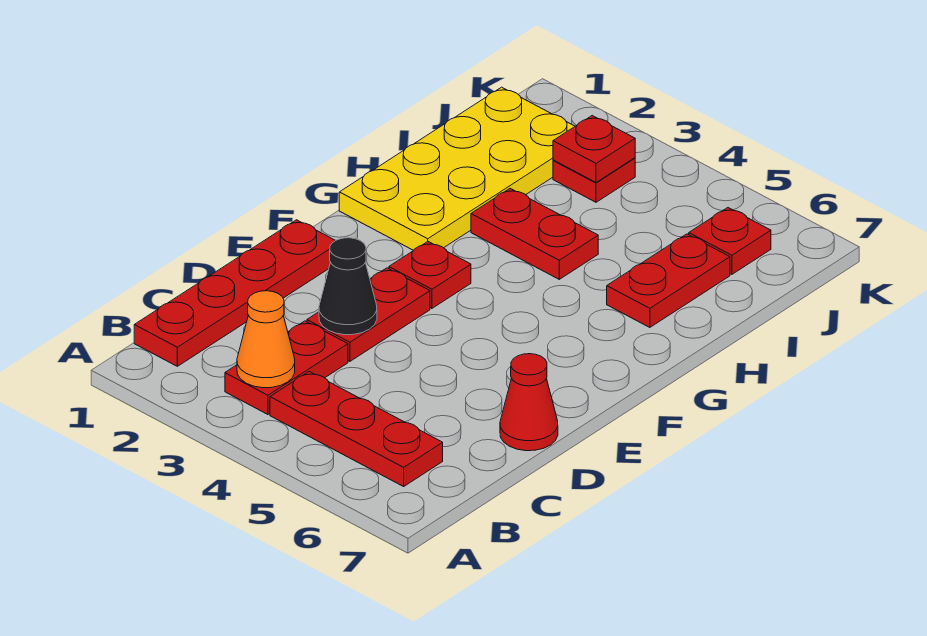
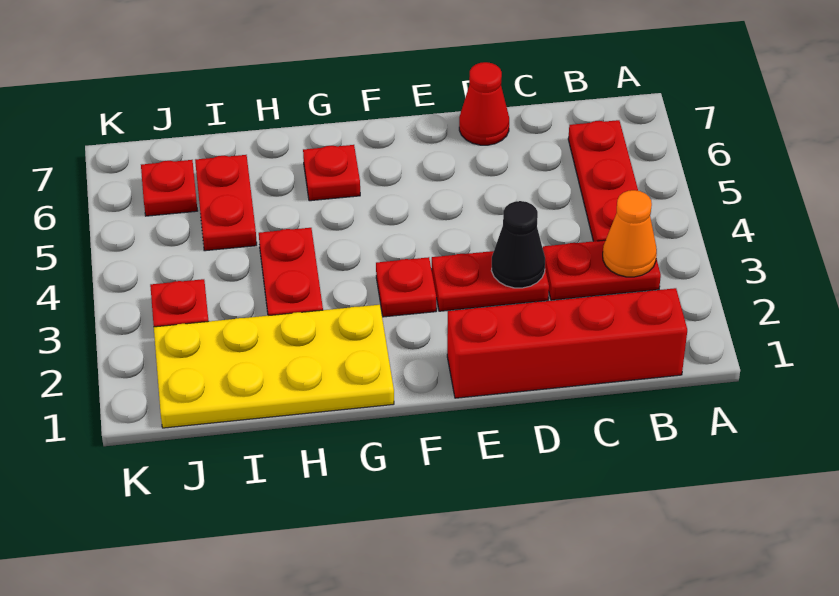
red 1x4 plate [134,220,335,366] -> red 1x4 brick [447,288,687,398]
red 1x2 plate [607,234,730,328] -> red 1x2 plate turned to [195,155,257,251]
red 1x1 plate [553,116,635,183] -> red 1x1 plate moved to [303,145,360,201]

